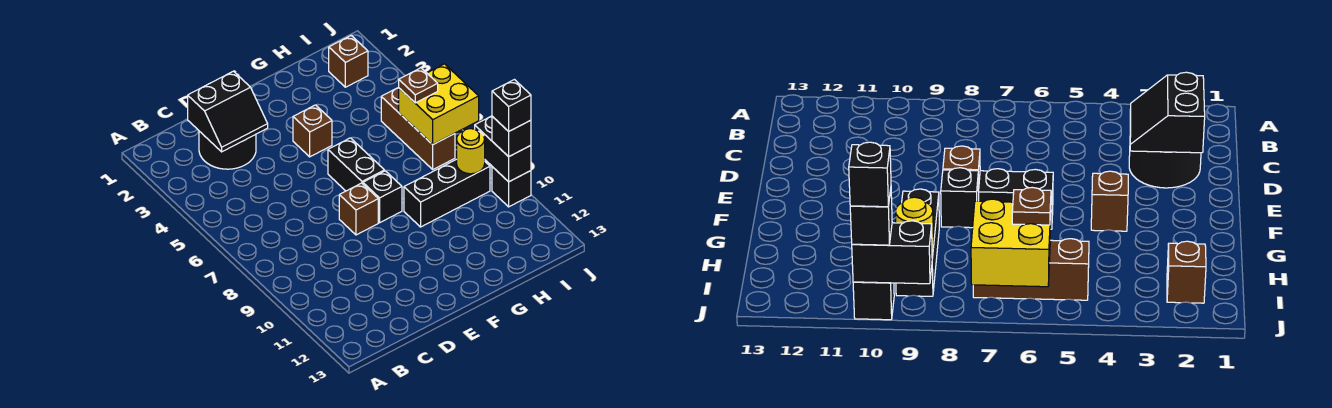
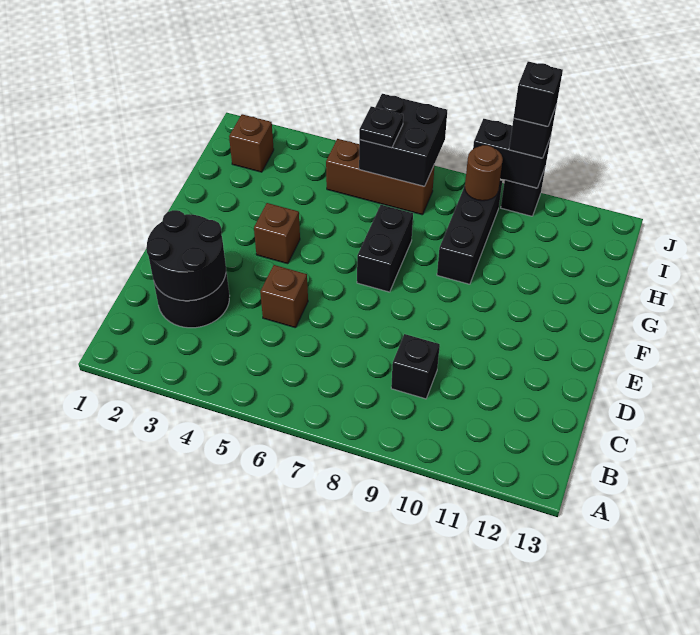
black 2x2 slope [188,71,268,152] -> black 2x2 round brick [146,210,226,301]
brown 1x1 brick [339,183,378,235] -> brown 1x1 brick moved to [260,265,308,328]
black 1x2 brick [328,138,385,191] -> black 1x2 brick turned to [357,205,413,292]
black 1x1 brick [363,171,402,223] -> black 1x1 brick moved to [391,334,440,399]
yellow 2x2 brick [399,64,479,144] -> black 2x2 brick [359,94,447,186]
brown 1x1 plate [399,68,438,103] -> black 1x1 plate [359,106,403,148]
yellow 1x1 round brick [457,129,485,174] -> brown 1x1 round brick [465,145,503,201]

